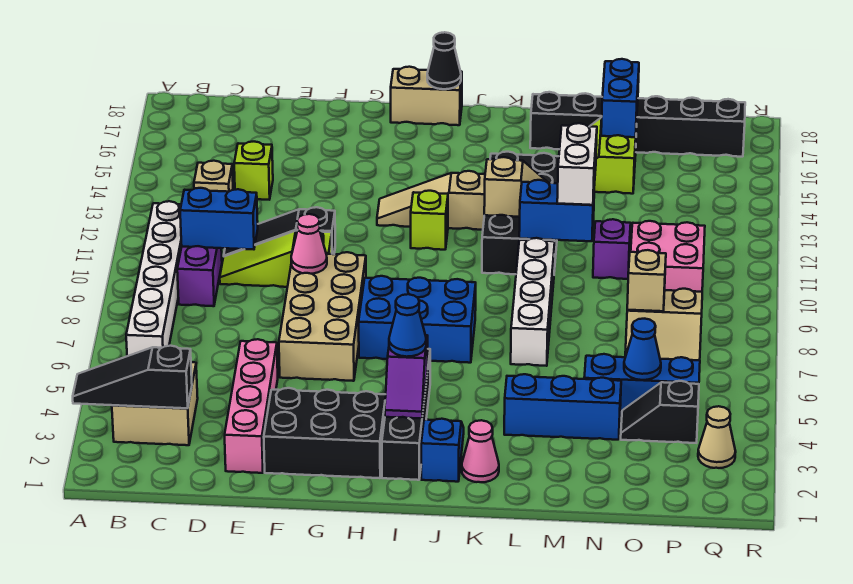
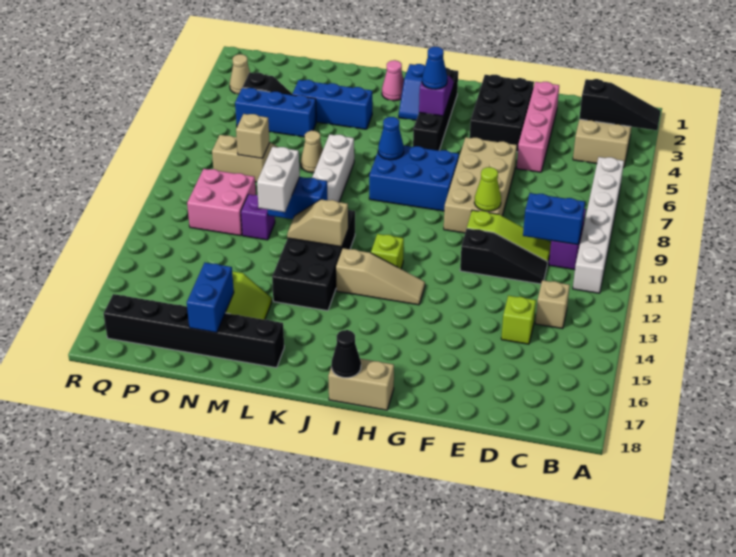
black 2x3 brick [264,388,386,478] -> black 2x3 brick turned to [470,75,534,152]
pink 1x1 cone [291,214,327,274] -> lime 1x1 cone [474,167,501,211]
none -> tan 1x1 cone [301,131,323,173]
blue 1x1 cone [624,319,661,380] -> blue 1x1 cone moved to [378,117,404,160]

